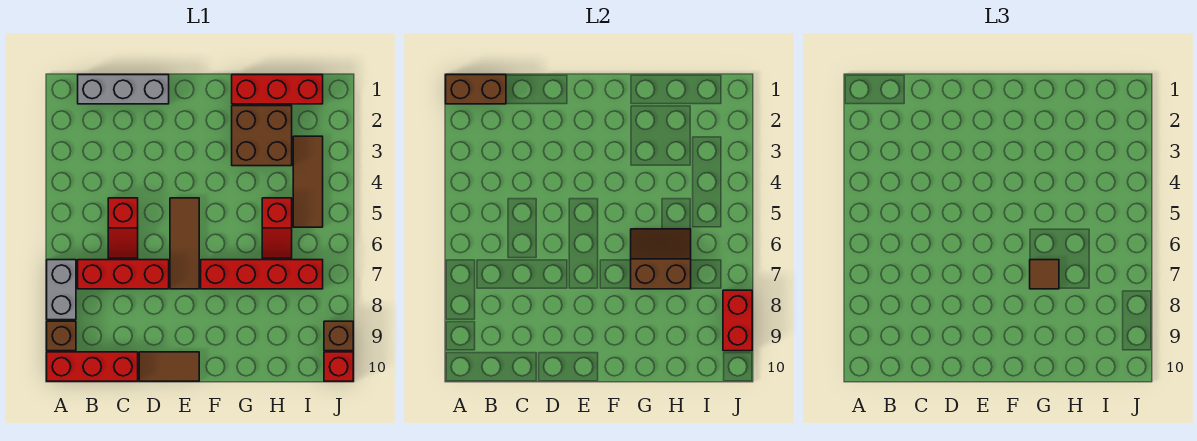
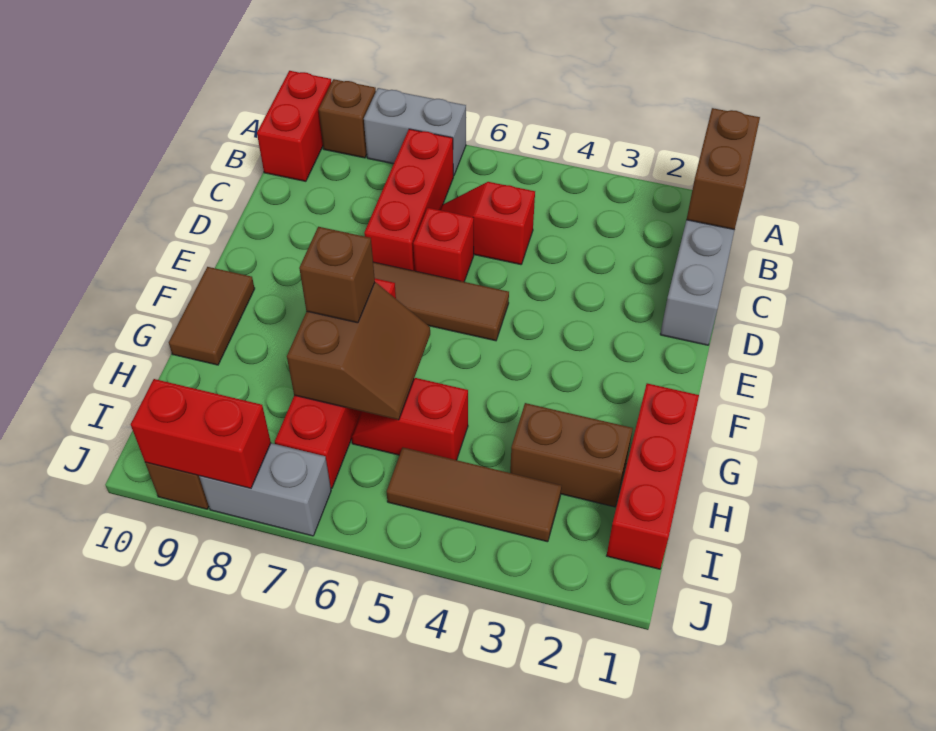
red 1x3 brick [47,352,138,381] -> red 1x2 brick [257,71,332,181]
brown 1x2 tile [139,352,199,381] -> brown 1x2 tile moved to [169,267,255,365]
brown 2x2 brick [232,106,292,166] -> brown 1x2 brick [510,403,633,507]
brown 1x1 tile [1030,260,1059,289] -> brown 1x1 brick [299,227,375,323]
none -> grey 1x2 brick [199,443,331,536]
red 1x1 brick [324,352,353,381] -> red 1x1 brick moved to [413,208,474,282]

